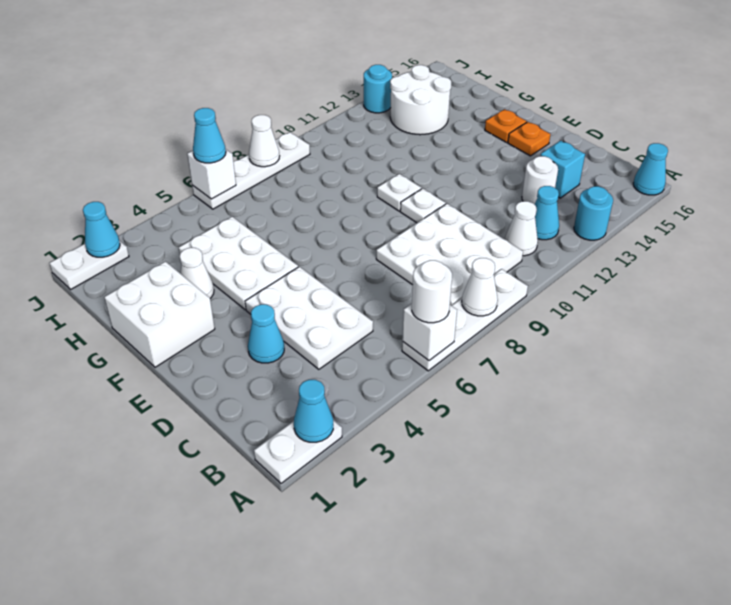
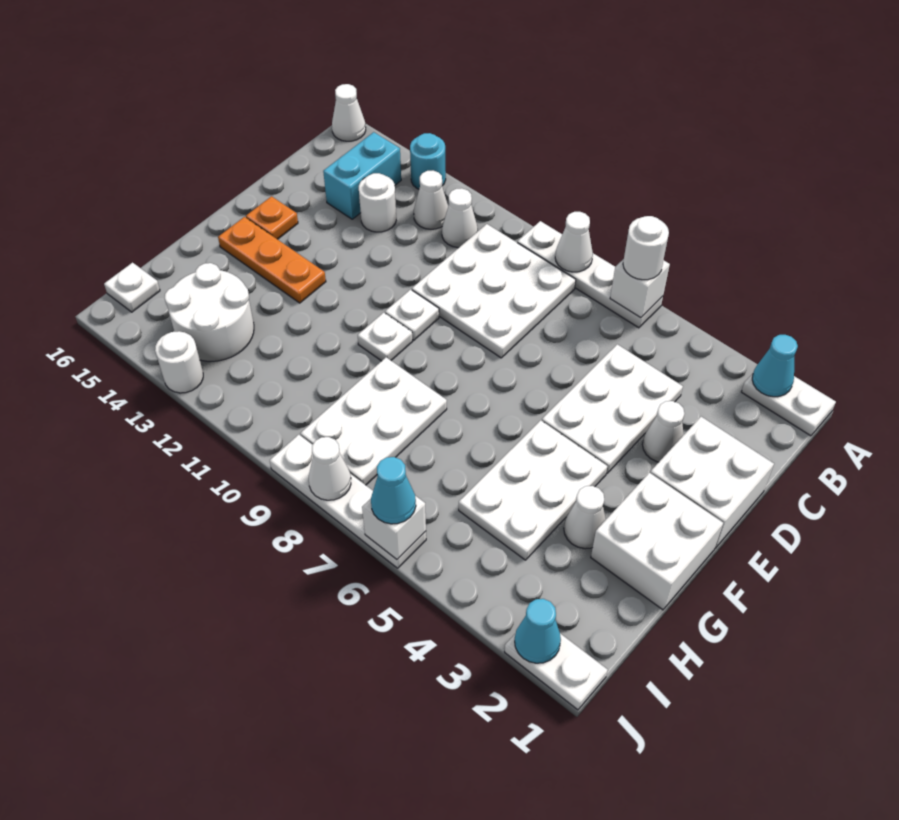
cyan 1x1 cone [633,143,668,195] -> white 1x1 cone [332,84,366,141]
cyan 1x1 cone [535,186,559,240] -> white 1x1 cone [414,171,448,229]
cyan 1x1 brick [541,141,585,198] -> cyan 1x2 brick [323,132,401,219]
none -> white 2x2 brick [650,417,774,548]
cyan 1x1 cone [248,304,284,363] -> white 1x1 cone [643,401,685,462]
orange 1x1 plate [485,109,527,142] -> orange 1x3 plate [218,217,326,303]
none -> white 2x3 plate [300,357,447,485]
none -> white 1x1 plate [104,263,160,312]
cyan 1x1 round brick [364,65,392,113] -> white 1x1 round brick [155,331,203,393]

